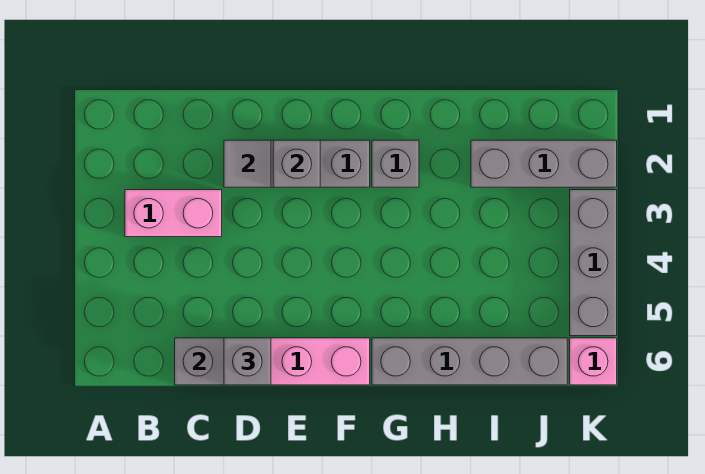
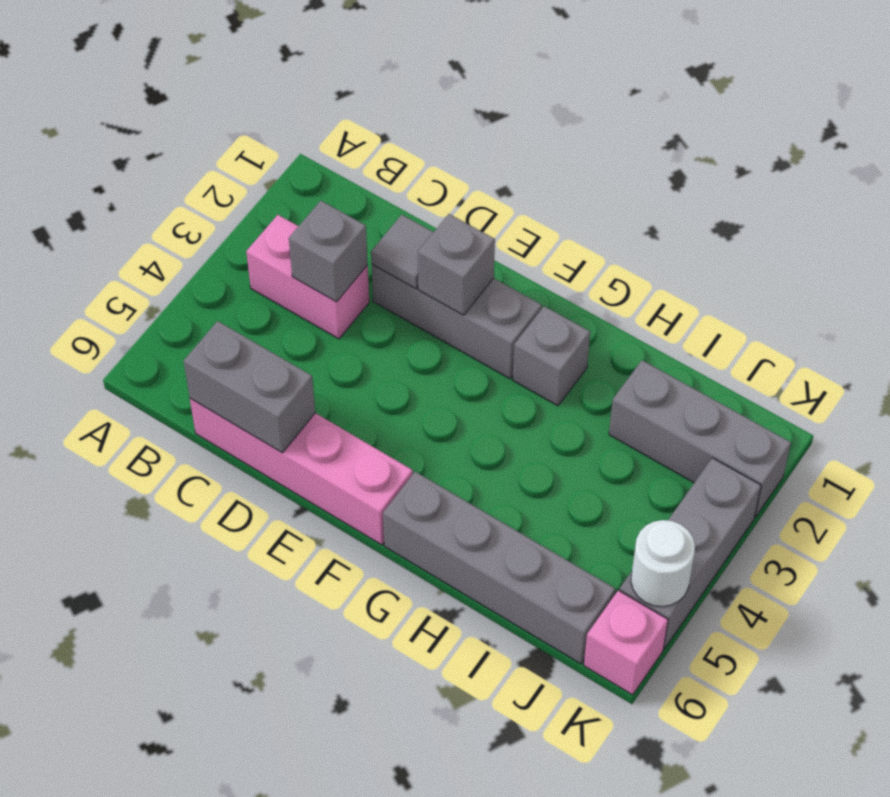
grey 1x1 brick [224,338,271,385] -> grey 1x1 brick moved to [289,201,368,302]
none -> white 1x1 round brick [631,520,695,607]

